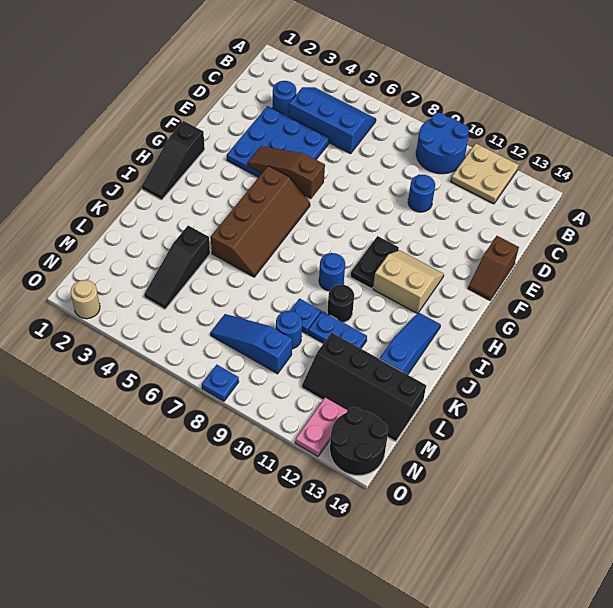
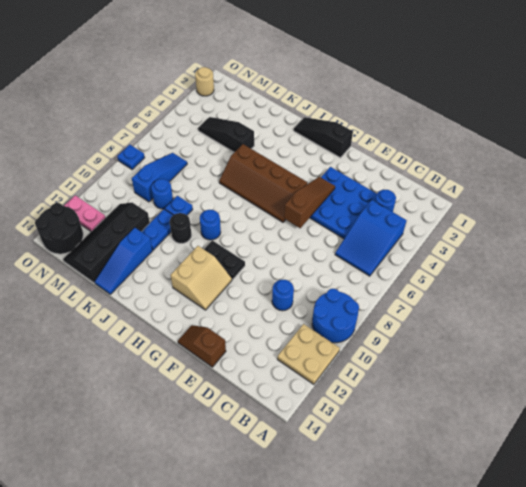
blue 2x3 slope [289,87,376,154] -> blue 2x3 slope turned to [335,200,407,276]
blue 1x3 slope [380,313,441,375] -> blue 1x3 slope turned to [95,228,153,294]

